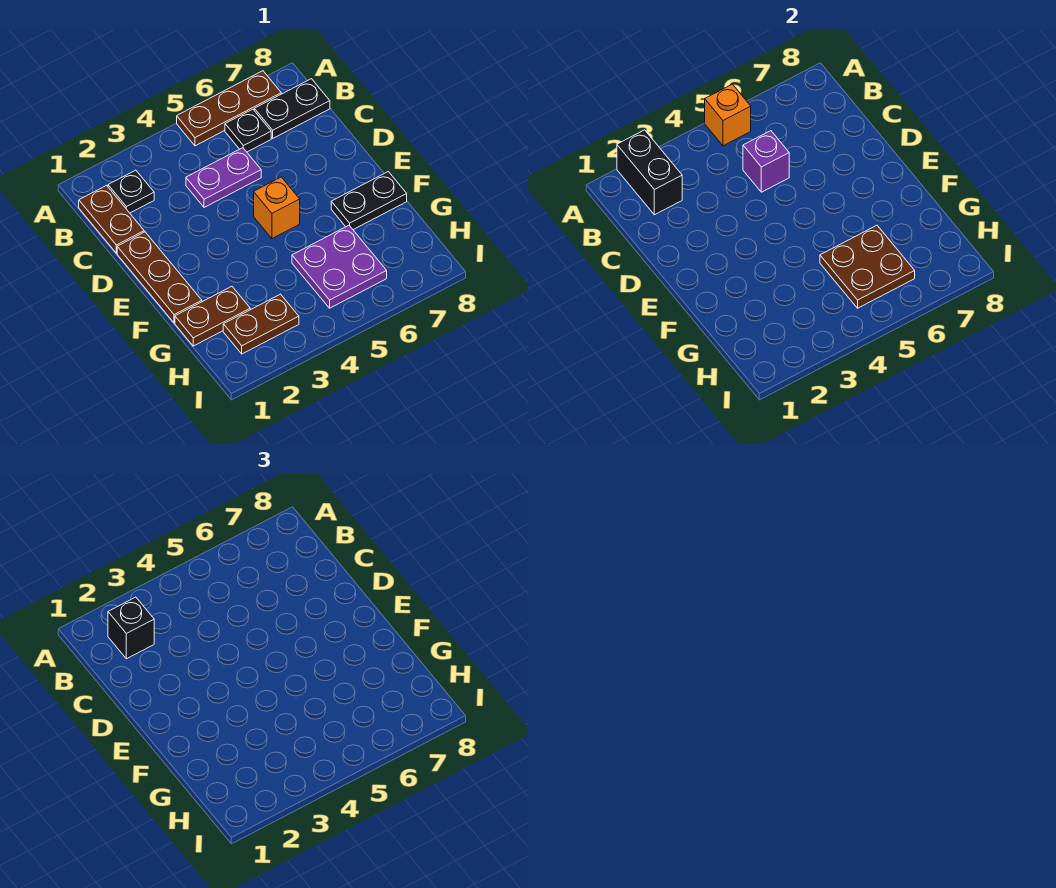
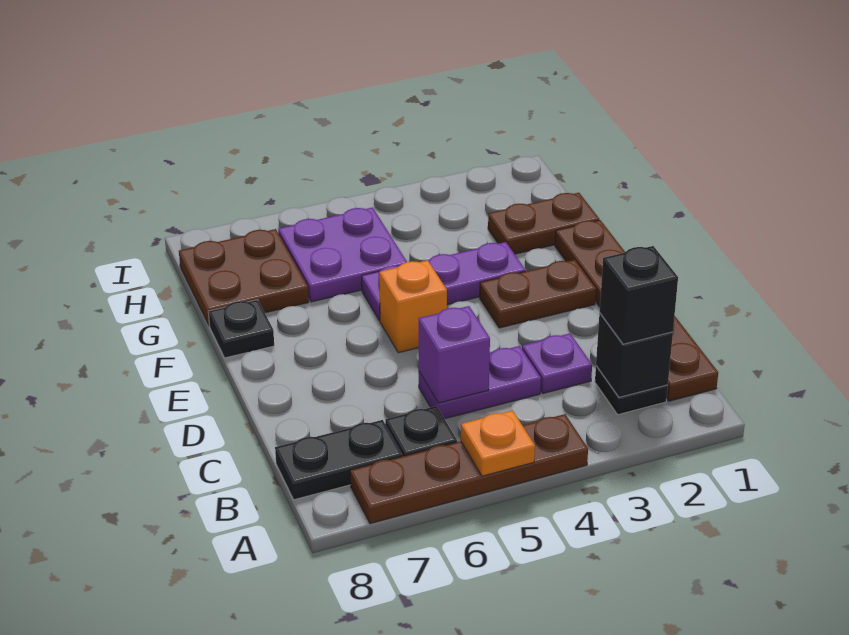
black 1x2 brick [617,130,682,215] -> black 1x1 brick [596,313,673,397]
brown 1x3 plate [177,71,281,146] -> brown 1x4 plate [350,414,588,524]
orange 1x1 brick [705,84,751,146] -> orange 1x1 plate [461,410,535,476]
none -> purple 1x1 plate [522,333,592,393]
none -> purple 1x3 plate [362,242,526,321]
black 1x2 plate [331,172,407,230] -> black 1x1 plate [208,300,274,358]
brown 2x2 plate [820,225,915,308] -> brown 2x2 plate moved to [179,229,309,326]
brown 1x2 plate [223,294,299,354] -> brown 1x2 plate moved to [480,260,596,328]

